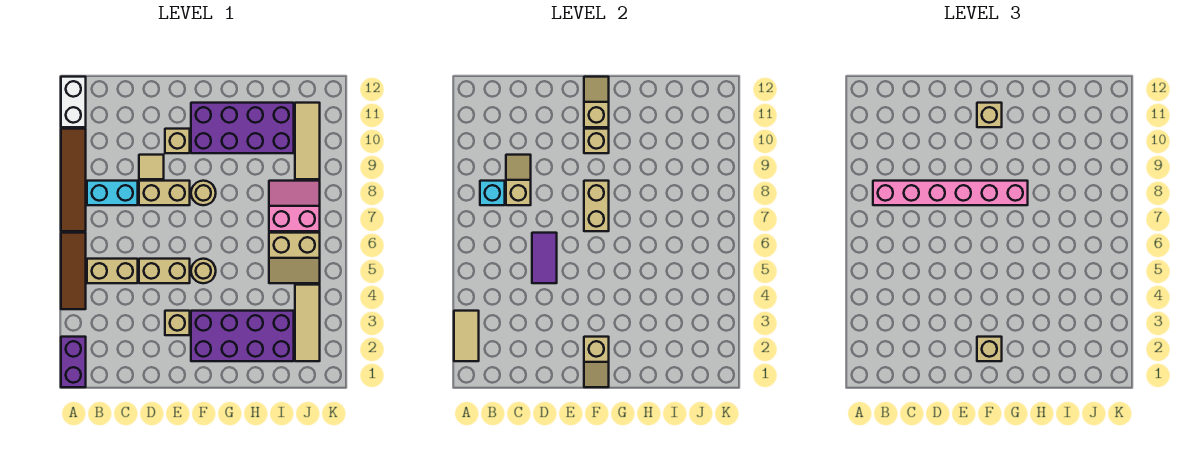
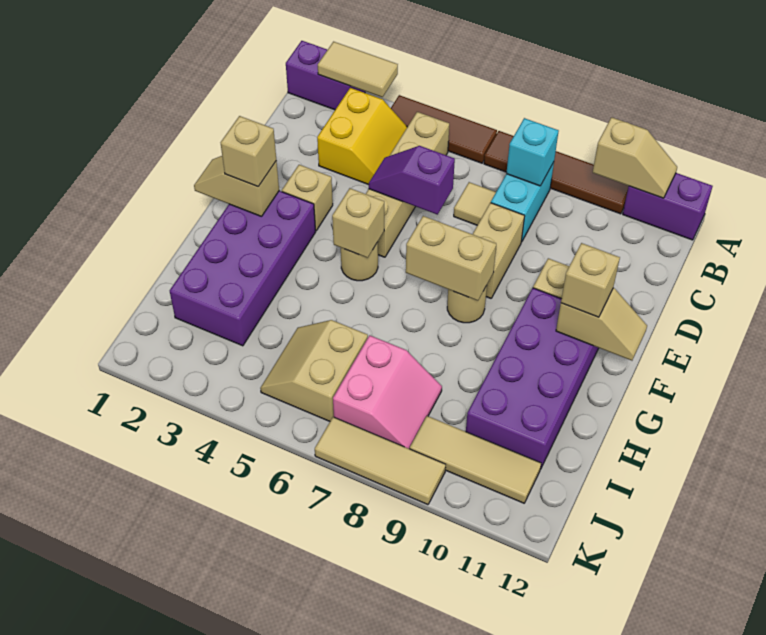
white 1x2 brick [61,77,86,127] -> purple 1x2 brick [623,173,713,240]
none -> yellow 2x2 slope [317,88,407,185]
pink 1x6 brick [873,181,1028,205] -> none
tan 1x2 slope [506,155,531,205] -> tan 1x2 slope moved to [593,117,677,198]
purple 1x2 tile [532,233,557,283] -> purple 1x2 slope [369,146,455,215]
tan 1x1 tile [139,155,164,179] -> tan 1x1 tile moved to [454,182,496,225]
tan 1x1 brick [584,129,609,153] -> tan 1x1 brick moved to [332,188,384,258]
tan 1x3 tile [295,285,320,361] -> tan 1x3 tile moved to [315,417,446,505]

